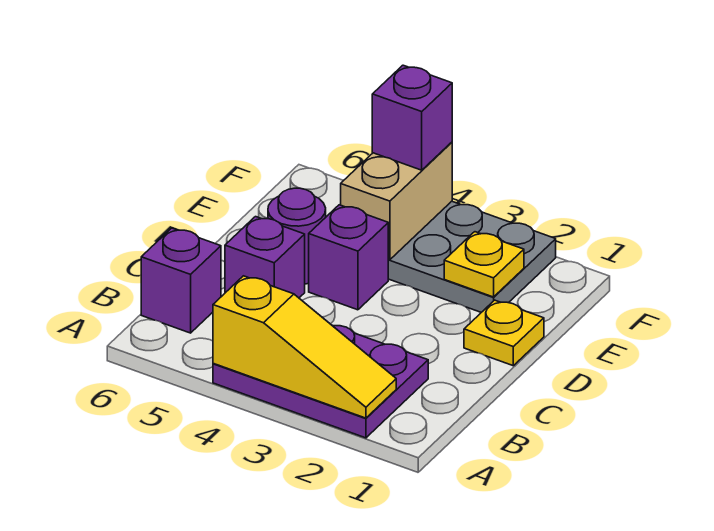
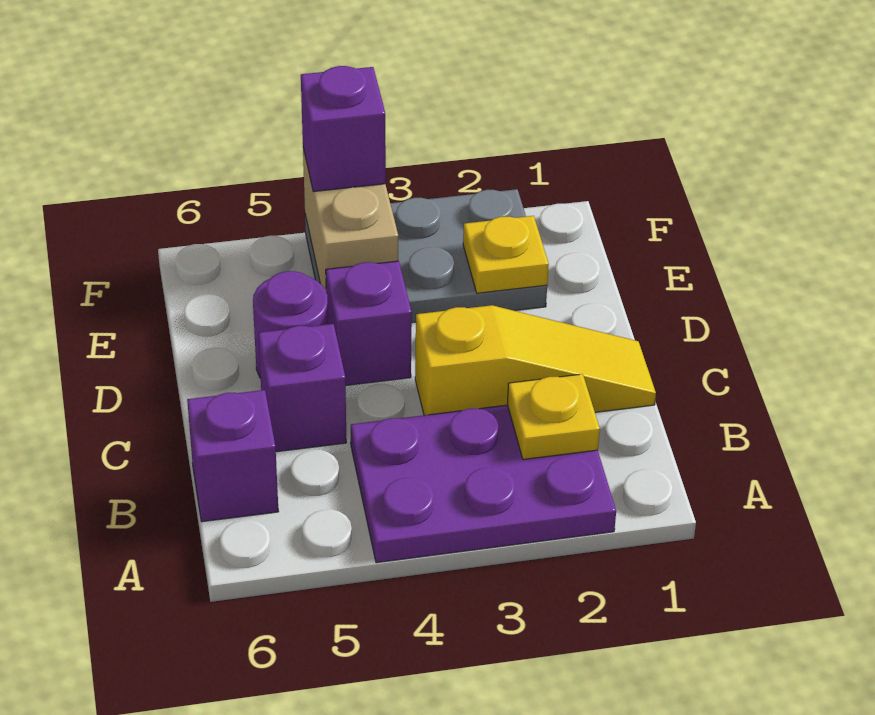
yellow 1x3 slope [213,276,396,418] -> yellow 1x3 slope moved to [415,305,656,415]
yellow 1x1 plate [464,300,544,366] -> yellow 1x1 plate moved to [507,374,600,459]

